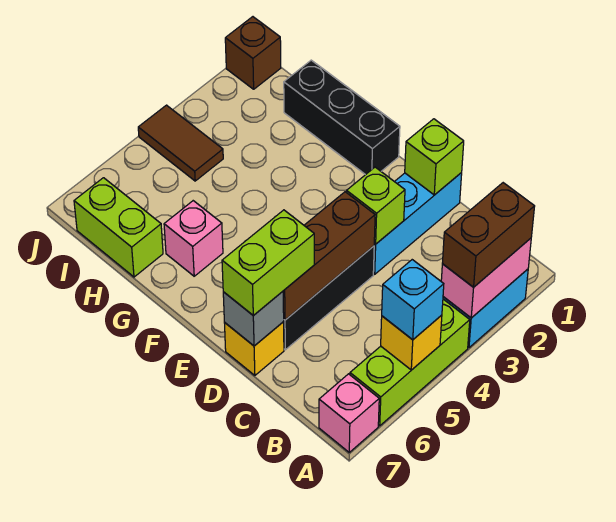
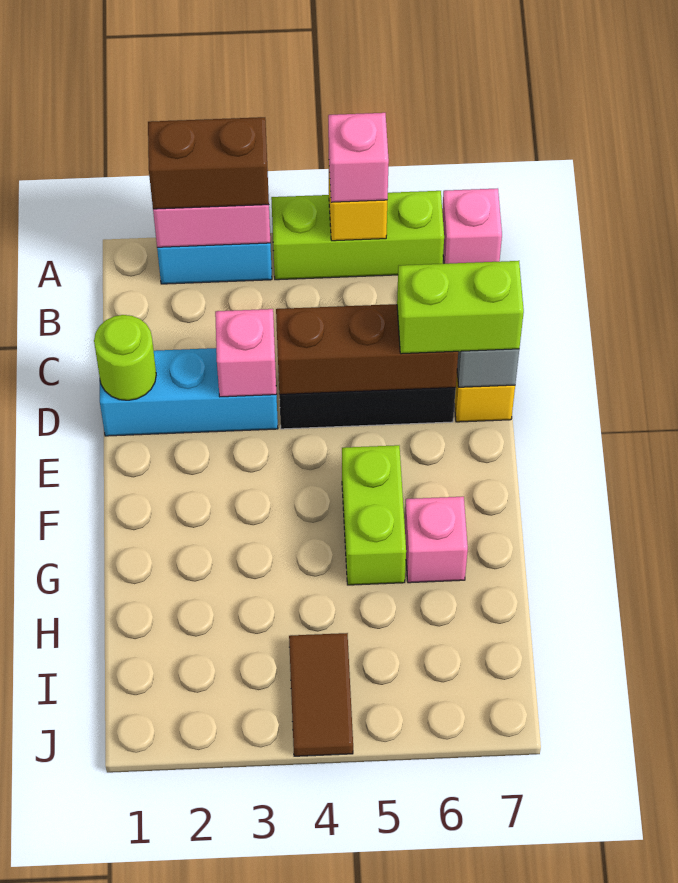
cyan 1x1 brick [382,260,444,340] -> pink 1x1 brick [328,113,389,202]
lime 1x1 brick [405,119,464,195] -> lime 1x1 round brick [94,315,156,400]
lime 1x1 brick [347,167,405,244] -> pink 1x1 brick [215,309,276,397]
black 1x3 brick [284,60,400,175] -> none
lime 1x2 brick [74,178,163,277] -> lime 1x2 brick moved to [342,445,406,585]
brown 1x1 brick [225,17,281,89] -> none

